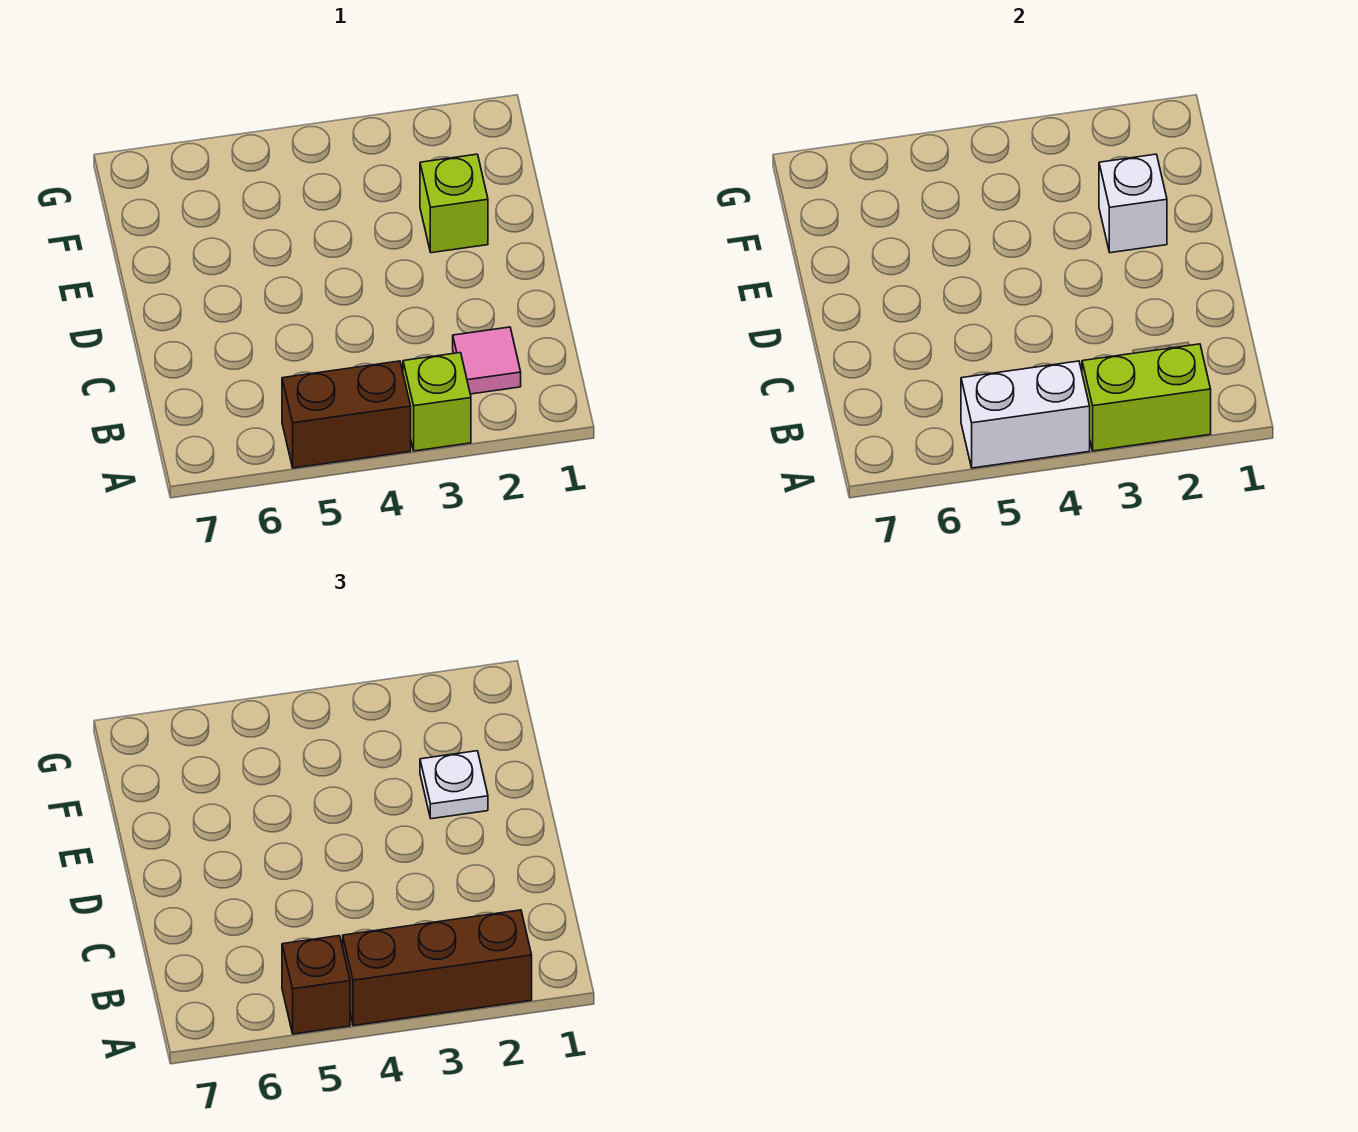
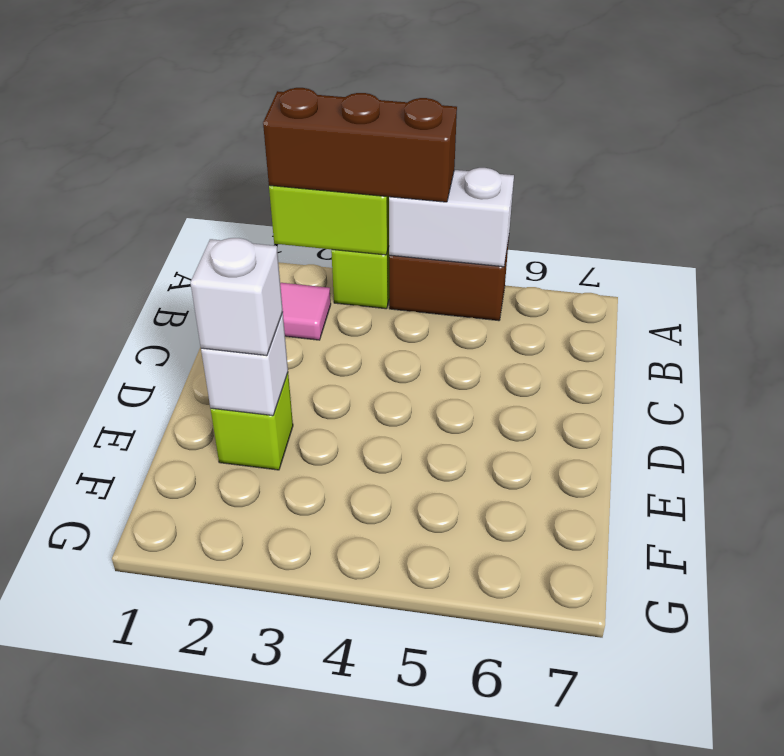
brown 1x1 brick [282,936,350,1034] -> none
white 1x1 plate [420,751,488,819] -> white 1x1 brick [190,238,283,356]

